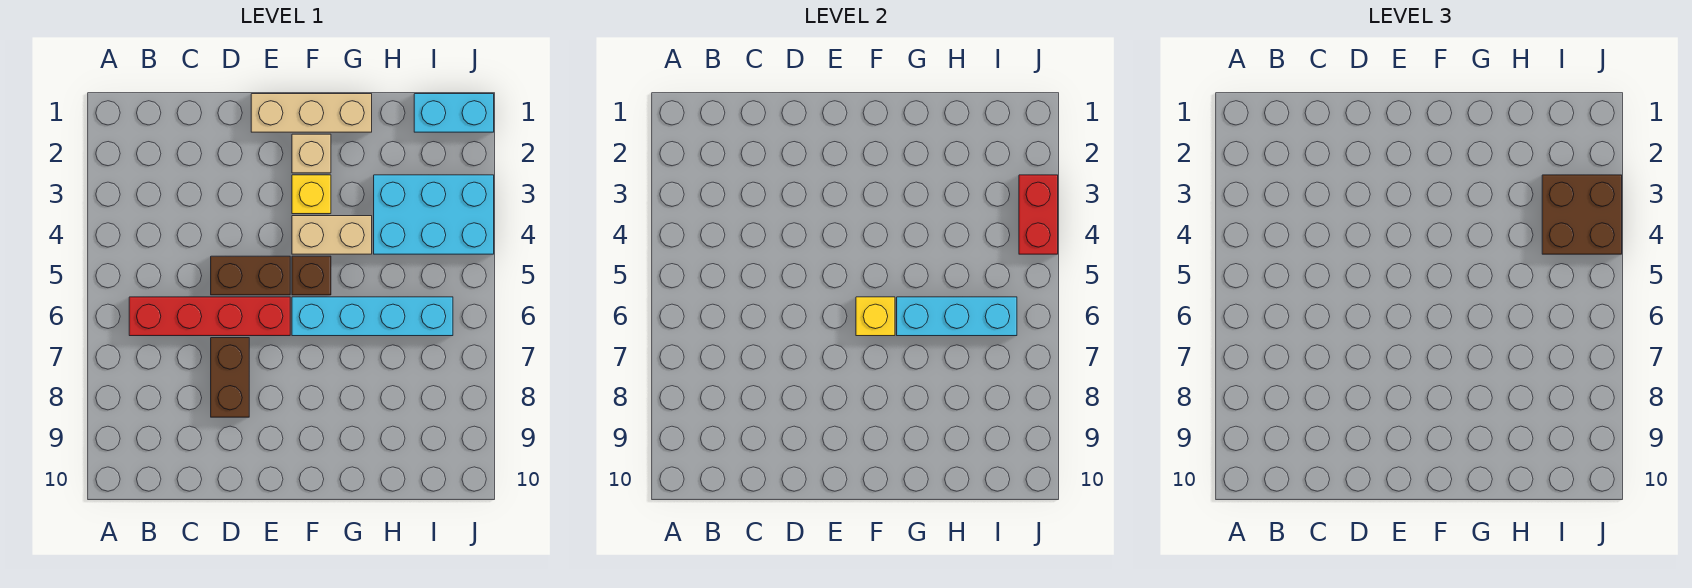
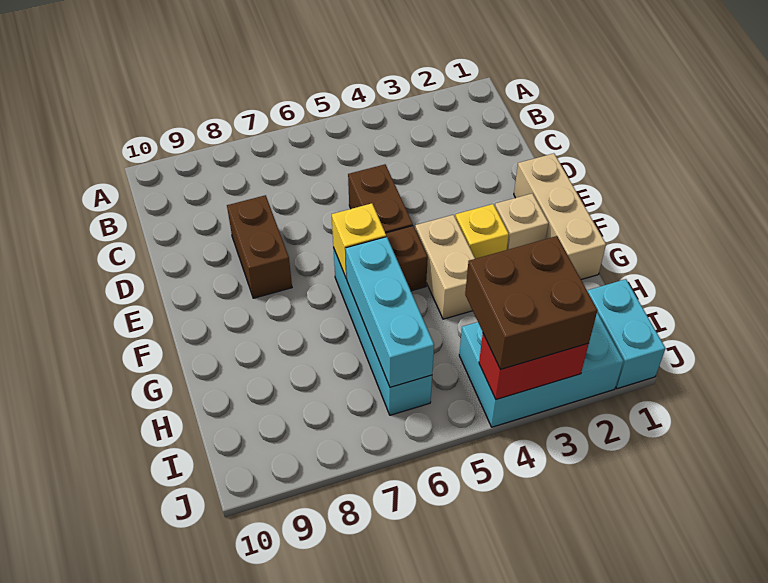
red 1x4 brick [129,297,290,336] -> none
brown 1x2 brick [211,338,249,417] -> brown 1x2 brick turned to [227,195,292,298]
cyan 2x3 brick [374,175,494,254] -> cyan 2x3 brick turned to [459,313,623,427]

